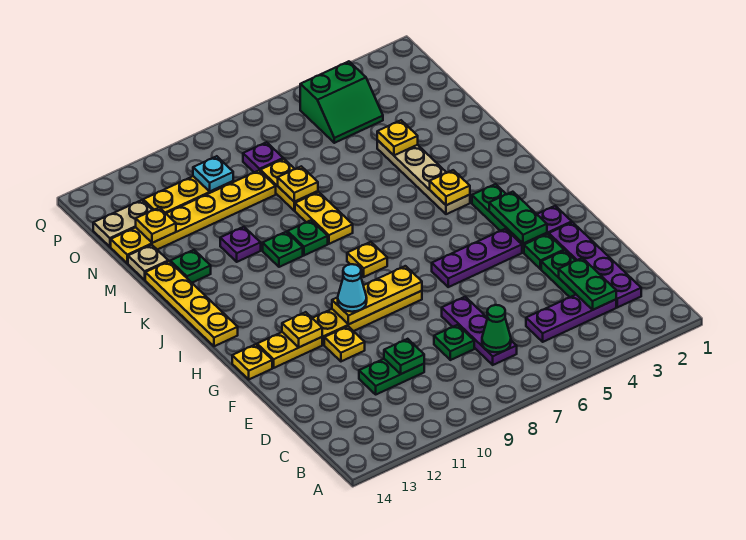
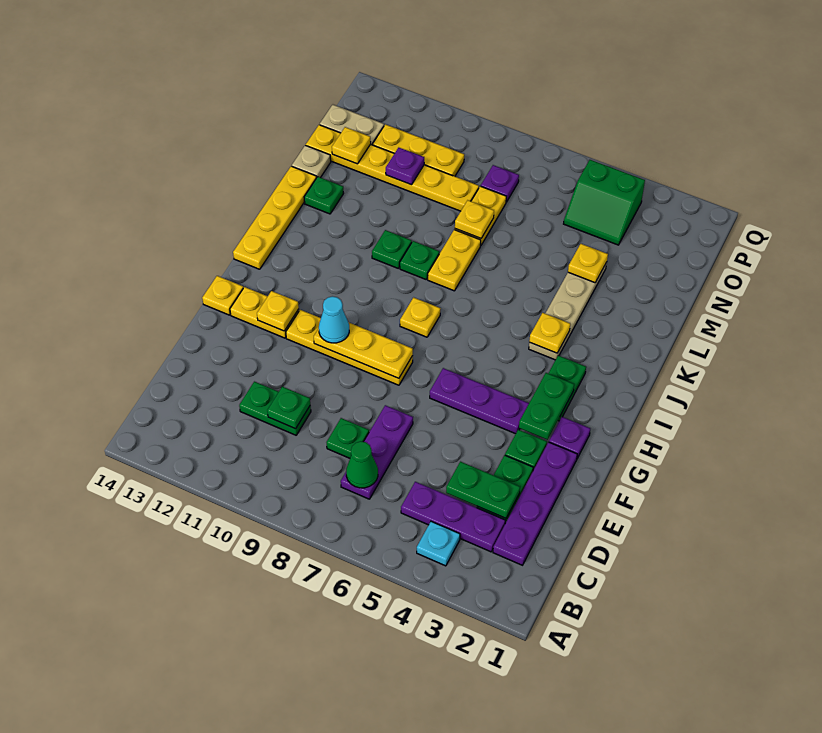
green 1x2 plate [559,258,616,310] -> green 1x2 plate turned to [446,462,520,518]
yellow 1x1 plate [324,326,365,361] -> none
purple 1x1 plate [220,227,261,262] -> purple 1x1 plate moved to [386,148,424,185]
cyan 1x1 plate [193,156,233,191] -> cyan 1x1 plate moved to [417,521,460,566]

